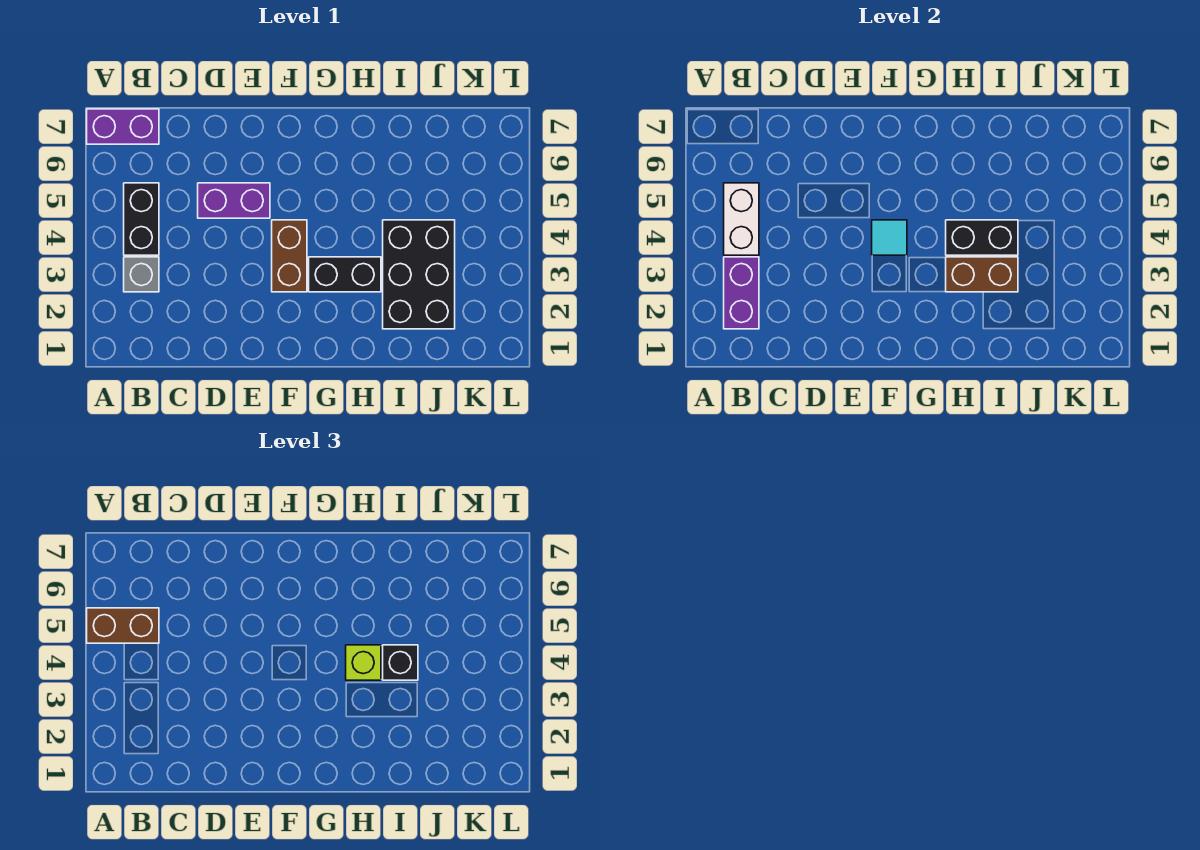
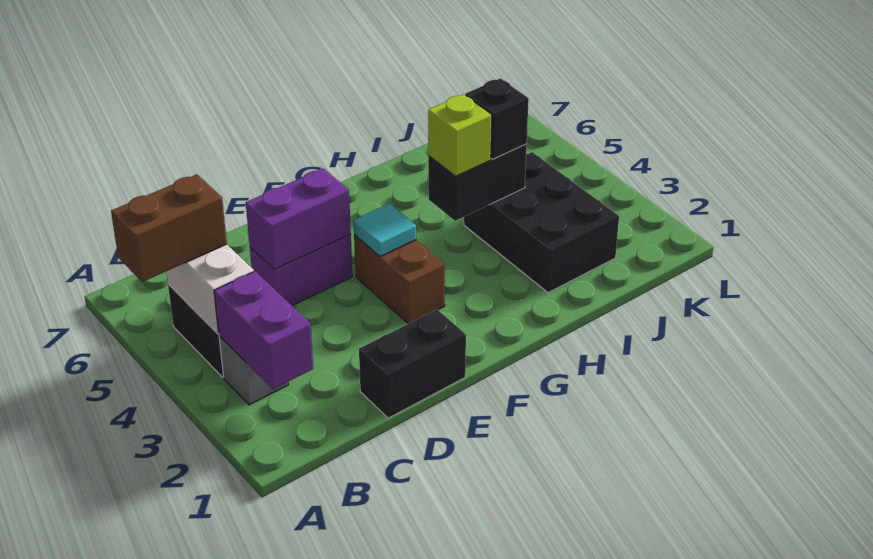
purple 1x2 brick [87,109,159,144] -> purple 1x2 brick moved to [246,168,351,269]
black 1x2 brick [309,257,381,292] -> black 1x2 brick moved to [359,309,466,418]
brown 1x2 brick [946,257,1018,292] -> none

